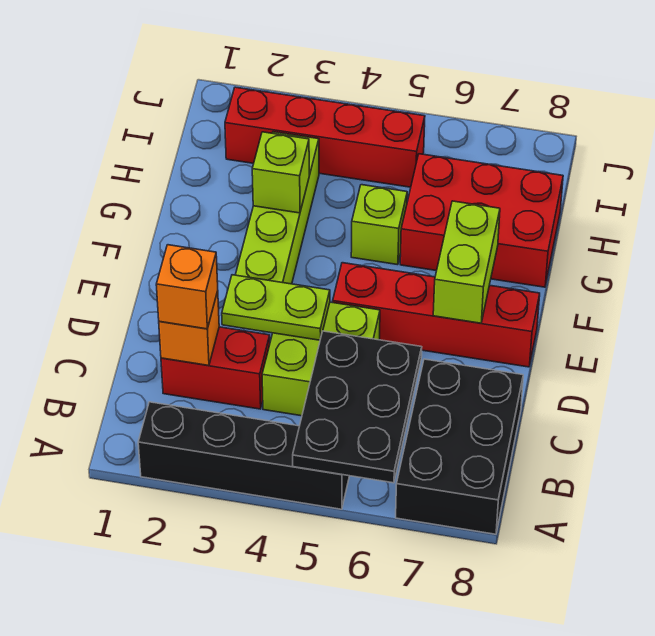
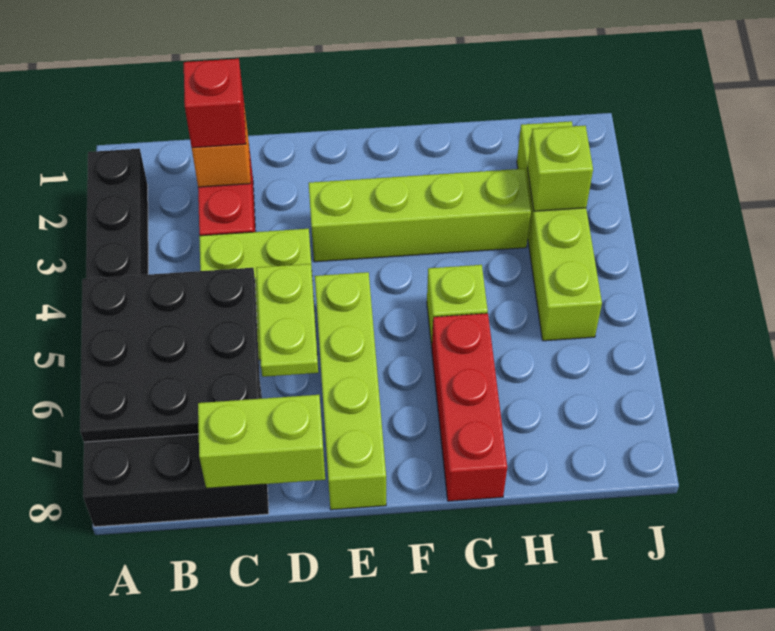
black 2x3 plate [293,331,422,483] -> black 3x3 plate [80,268,260,442]
orange 1x1 brick [156,245,218,329] -> red 1x1 brick [184,59,246,148]
lime 1x2 plate [222,275,330,340] -> lime 1x2 plate moved to [256,264,318,377]
red 1x4 brick [333,263,540,367] -> lime 1x4 brick [315,272,386,510]
lime 1x2 brick [433,201,500,323] -> lime 1x2 brick moved to [198,395,325,488]
lime 1x1 brick [252,132,309,213] -> lime 1x1 brick moved to [527,126,593,211]
red 2x3 brick [400,154,563,287] -> red 1x3 brick [432,313,507,501]
red 1x4 brick [225,87,425,187] -> lime 1x4 brick [517,121,602,341]

